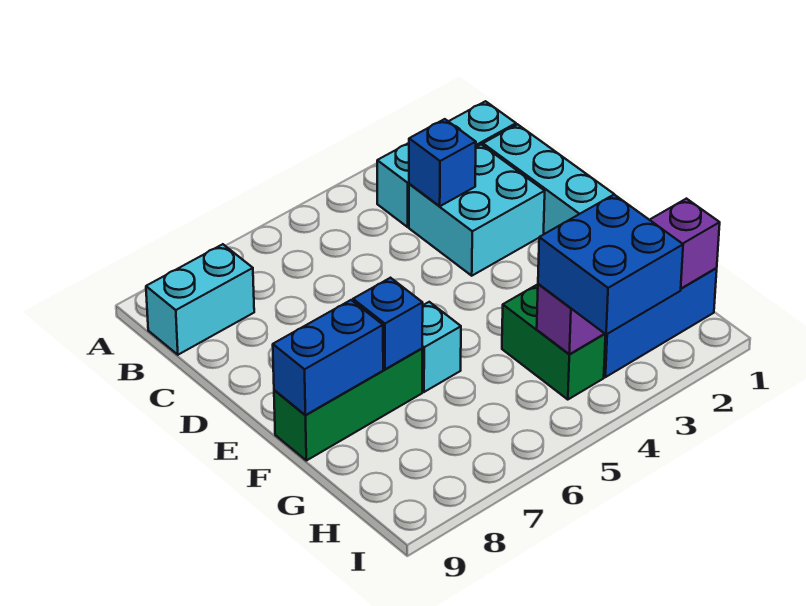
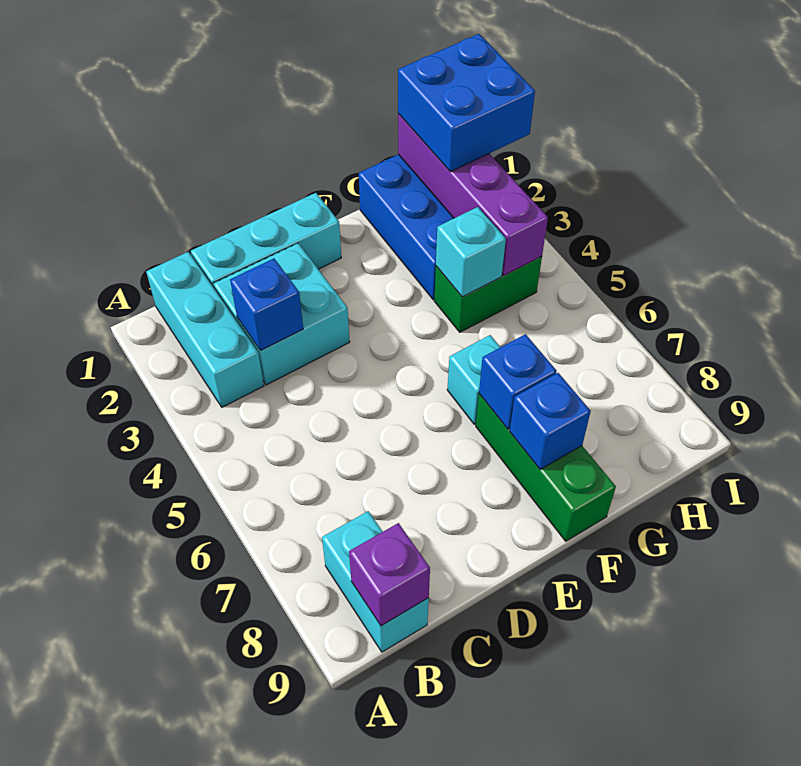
none -> purple 1x1 brick [349,523,430,626]
blue 1x2 brick [273,300,383,415] -> blue 1x1 brick [510,373,591,470]
none -> cyan 1x1 brick [436,207,506,297]
blue 2x2 brick [538,195,683,334] -> blue 2x2 brick moved to [398,34,535,172]

